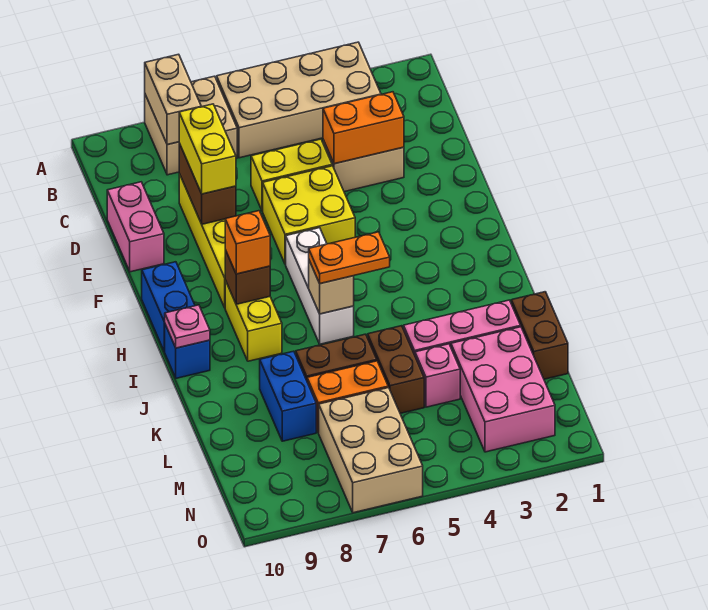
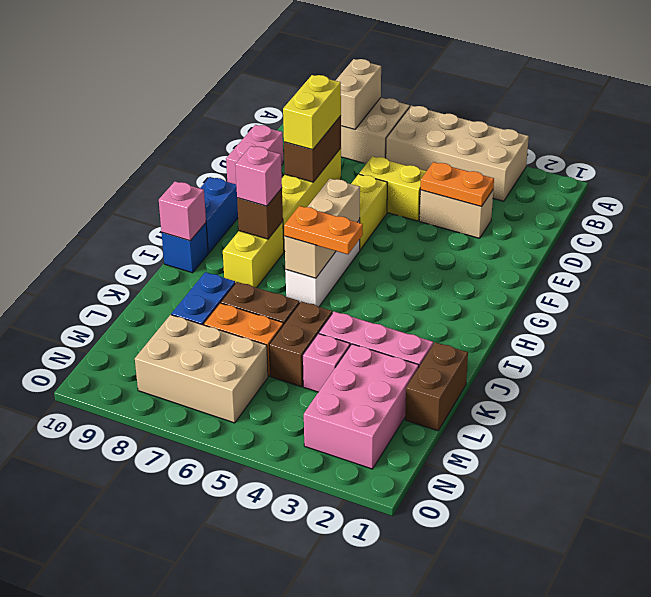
orange 1x2 brick [323,92,404,164] -> orange 1x2 plate [420,162,494,207]
yellow 2x2 brick [263,166,355,264] -> yellow 1x2 brick [351,174,387,250]
orange 1x1 brick [225,211,270,274] -> pink 1x1 brick [235,146,282,206]
tan 1x1 brick [309,261,354,314] -> tan 1x3 brick [284,178,360,278]
pink 1x1 plate [165,305,210,348] -> pink 1x1 brick [159,181,206,241]
tan 2x3 brick [319,387,423,513] -> tan 2x3 brick turned to [135,315,268,423]

